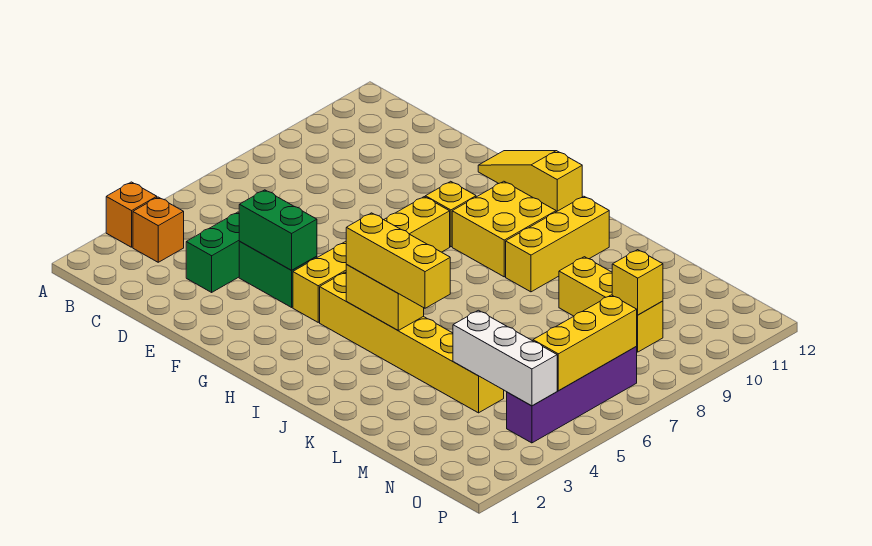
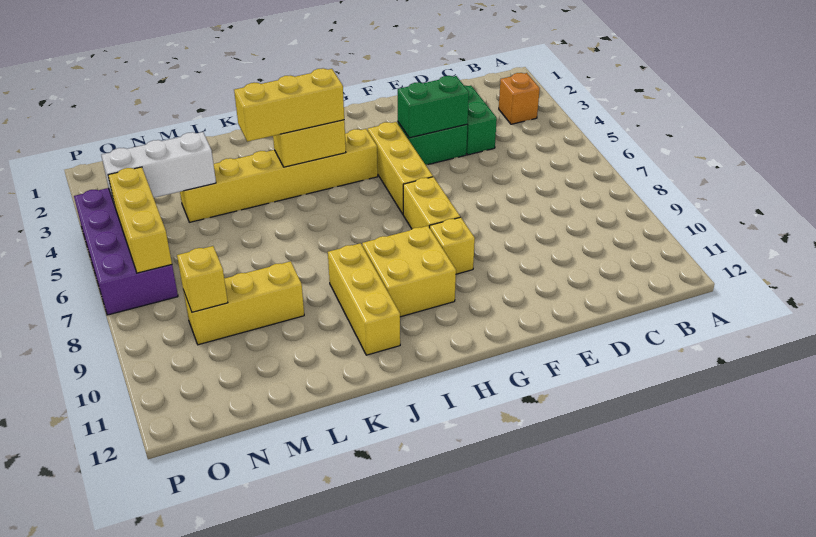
orange 1x1 brick [106,182,157,247] -> none
yellow 1x3 slope [478,151,582,212] -> none
purple 1x4 brick [507,347,637,443] -> purple 2x4 brick [74,188,178,315]

